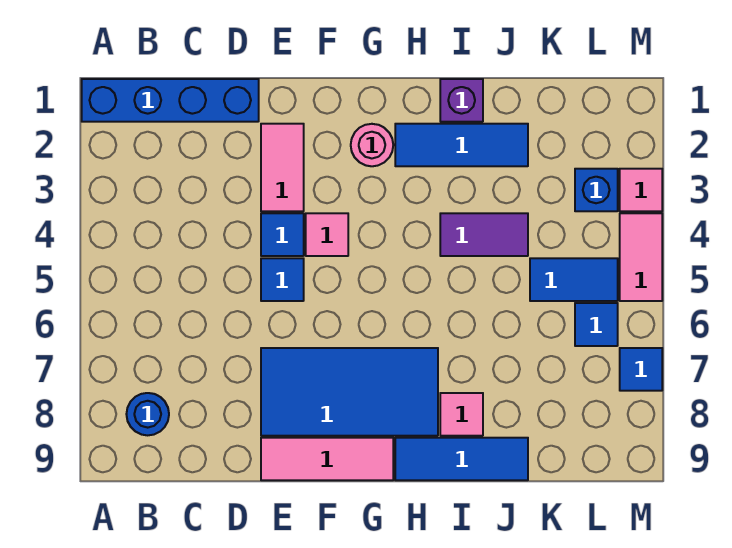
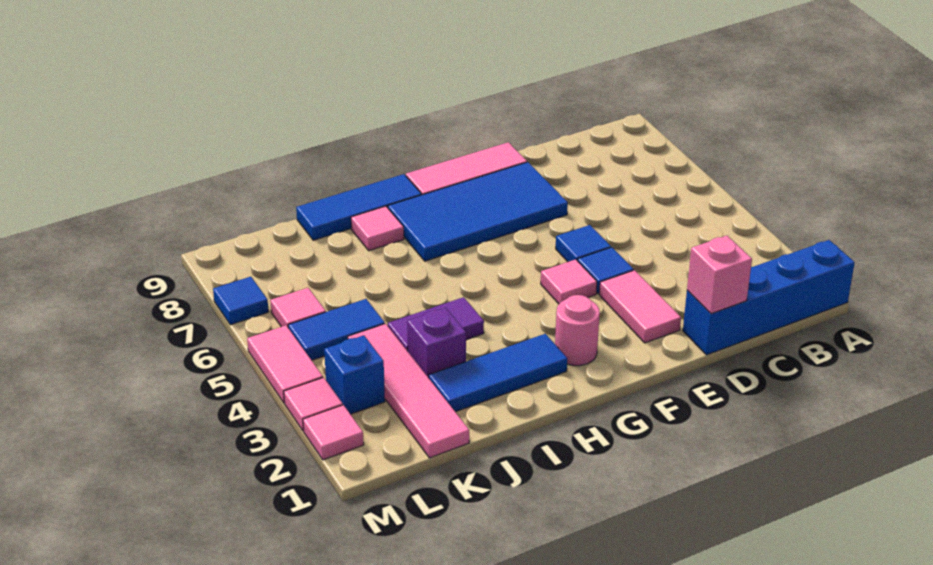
blue 1x1 round brick [126,393,169,435] -> none
none -> pink 1x1 brick [687,236,752,314]
purple 1x1 brick [440,79,483,122] -> purple 1x1 brick moved to [407,308,466,378]
none -> pink 1x4 tile [348,324,469,458]
blue 1x1 tile [575,303,618,346] -> pink 1x1 tile [270,288,326,327]
none -> pink 1x1 tile [303,405,364,460]

